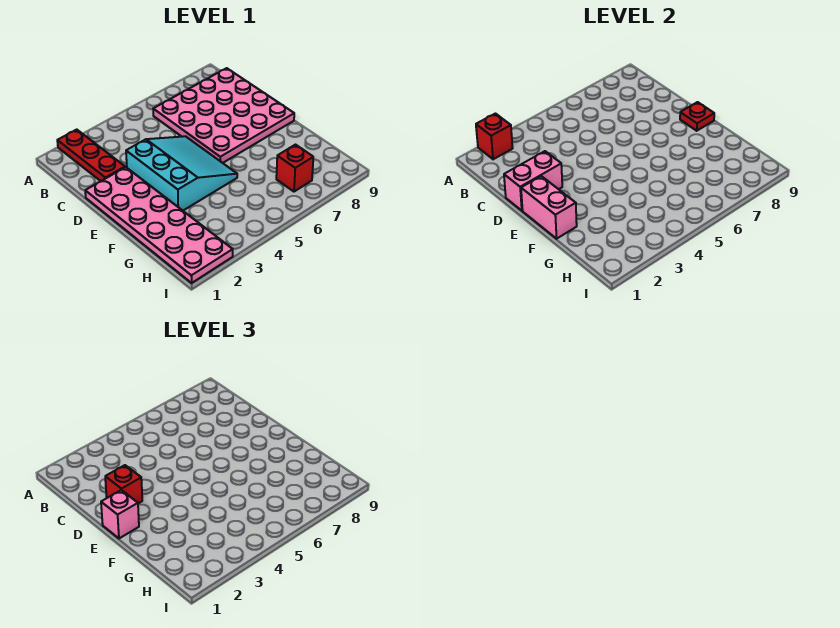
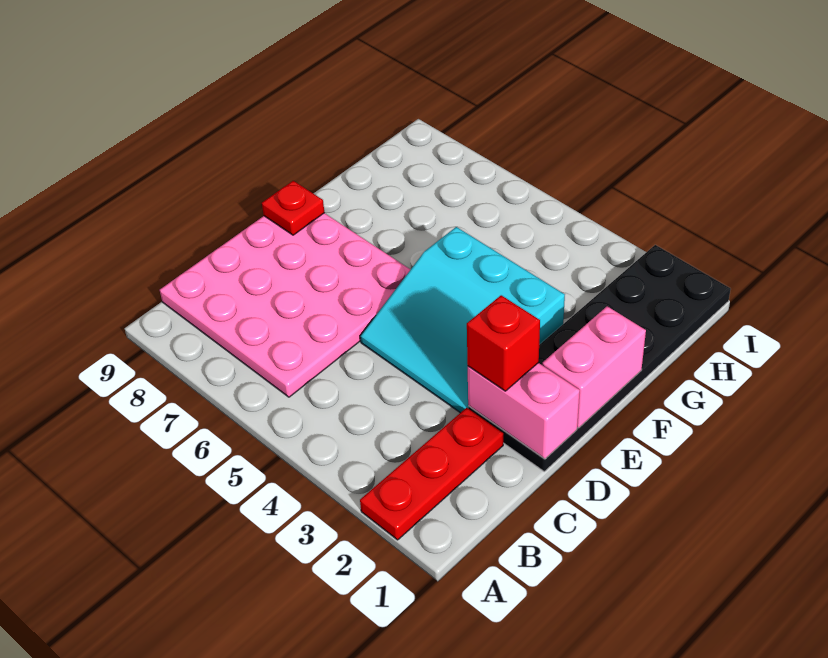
red 1x1 brick [476,114,513,159] -> none
pink 2x6 plate [85,167,233,283] -> black 2x6 plate [468,245,731,471]
cyan 3x3 slope [126,136,237,211] -> cyan 3x3 slope turned to [360,227,565,413]
pink 1x1 brick [101,490,139,538] -> none
red 1x1 brick [276,145,313,192] -> none

